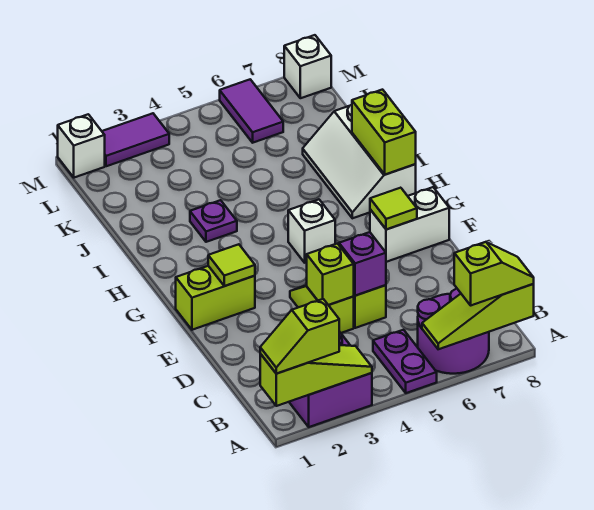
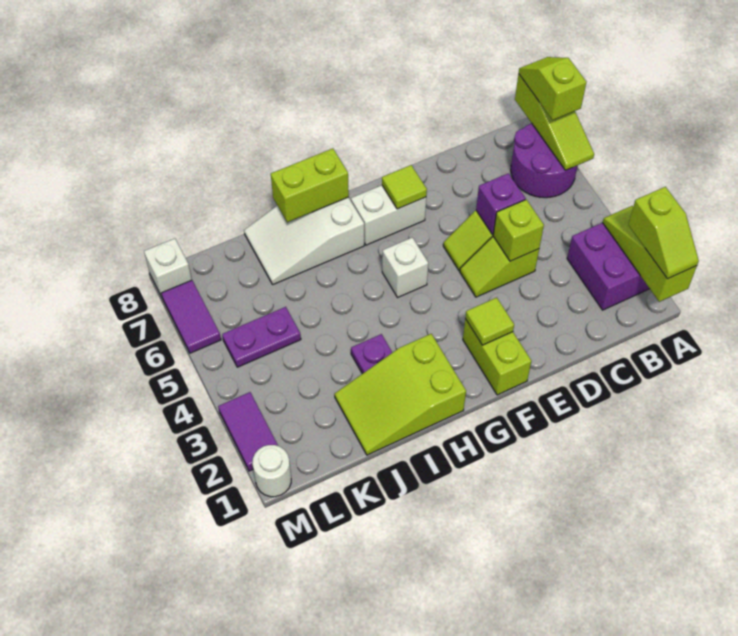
purple 1x2 plate [373,330,437,393] -> purple 1x2 plate moved to [222,307,301,367]
white 1x2 brick [370,187,449,262] -> white 1x2 brick turned to [351,185,426,245]
none -> lime 2x3 slope [335,334,466,455]
white 2x3 slope [303,105,416,218] -> white 2x3 slope turned to [244,197,364,284]
purple 1x2 tile [220,79,283,143] -> purple 1x2 tile turned to [161,280,221,353]
white 1x1 brick [58,114,105,178] -> white 1x1 round brick [252,445,291,497]

